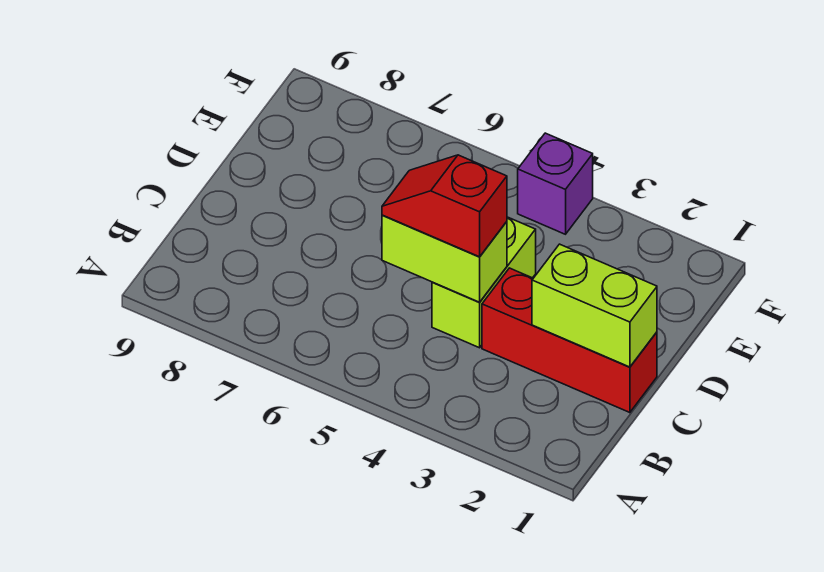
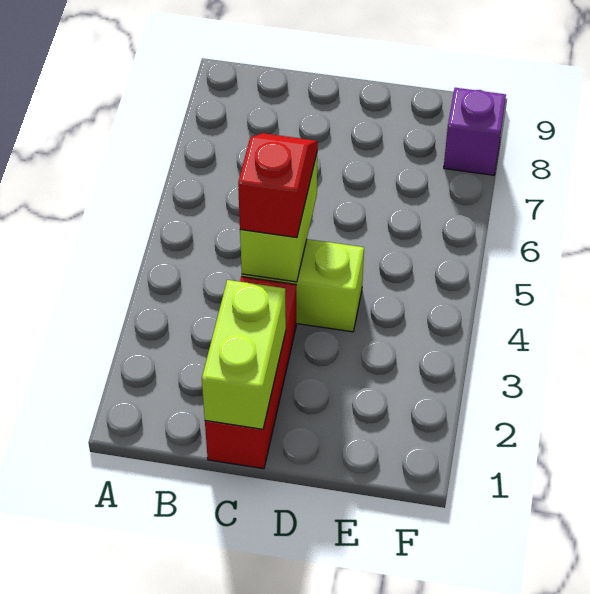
purple 1x1 brick [518,133,593,234] -> purple 1x1 brick moved to [444,88,506,175]

